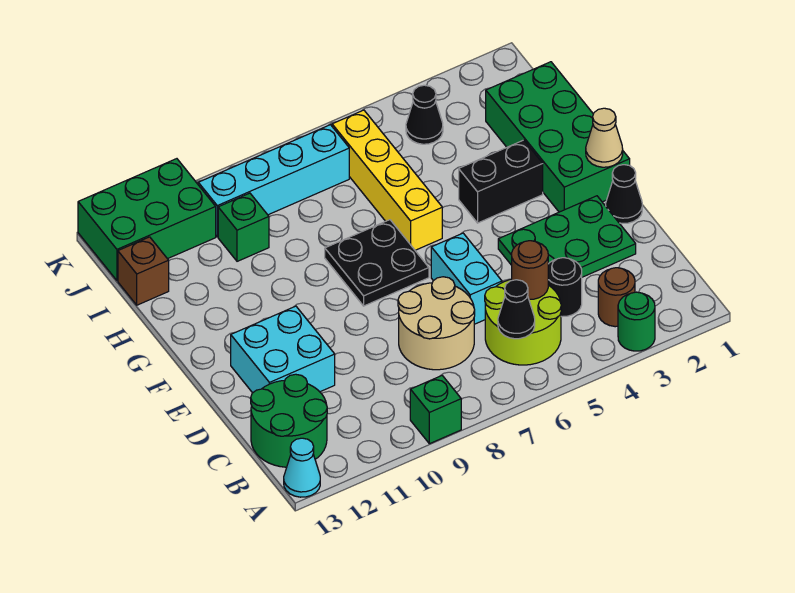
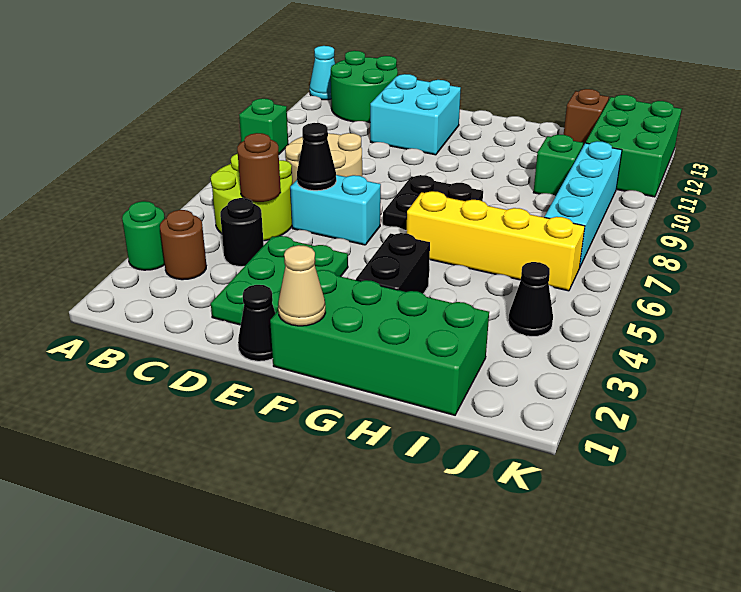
black 1x1 cone [498,280,535,339] -> black 1x1 cone moved to [297,123,336,191]

